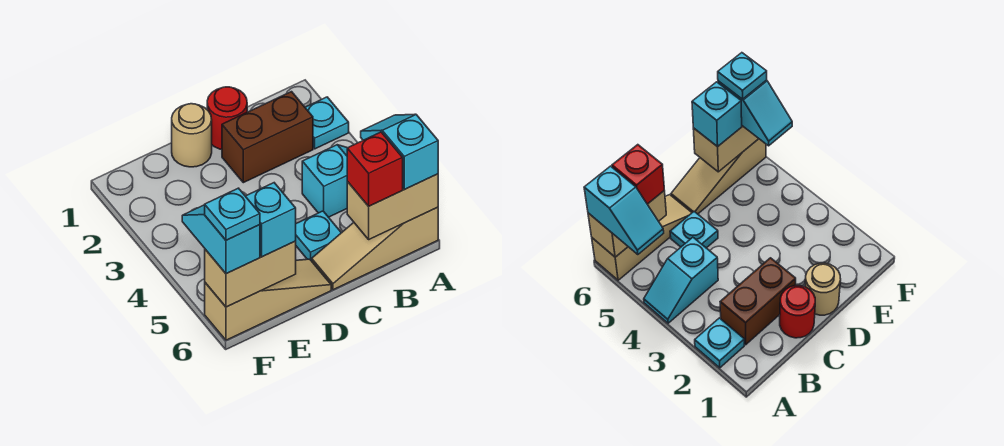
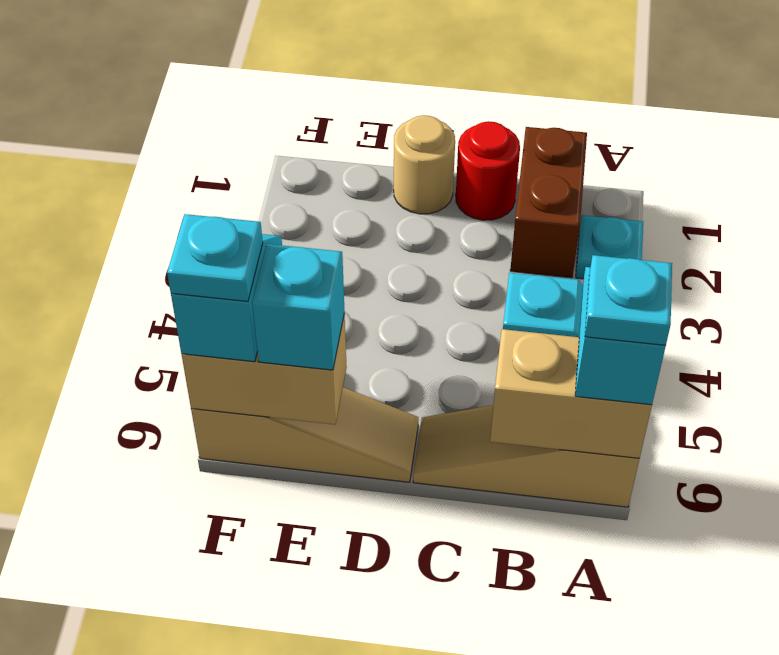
brown 1x2 brick [222,92,313,183] -> brown 1x2 brick turned to [510,127,587,278]
red 1x1 brick [347,132,403,206] -> none
cyan 1x1 plate [296,211,341,261] -> cyan 1x1 plate moved to [585,255,672,345]

